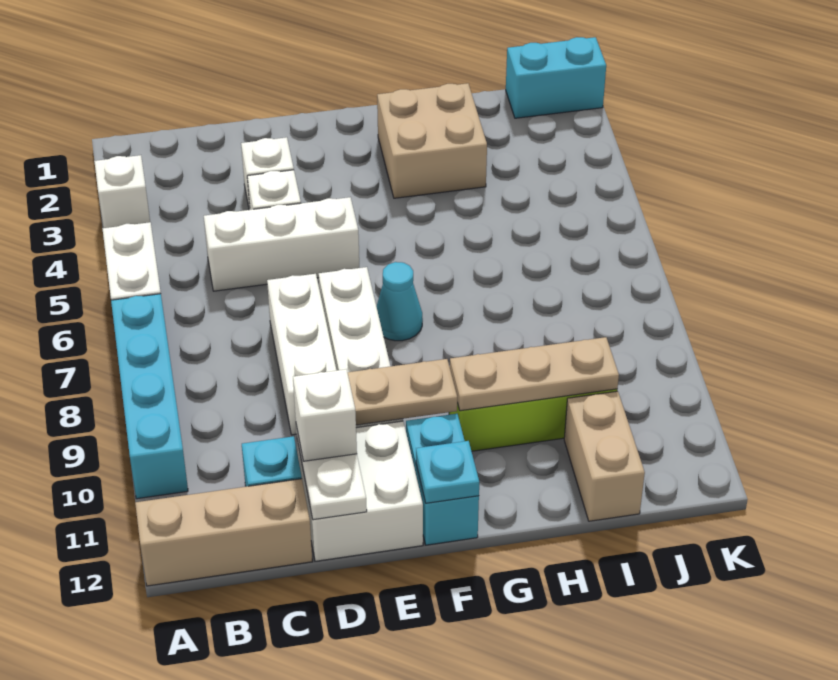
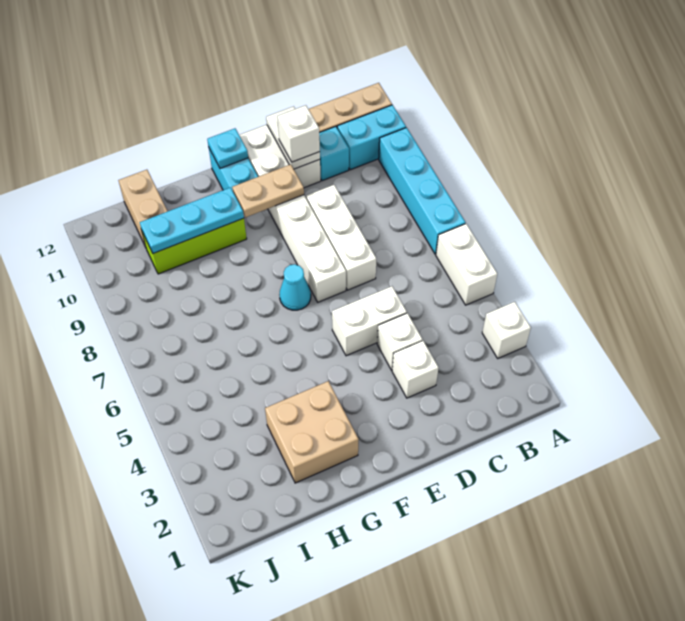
white 1x3 brick [204,197,359,291] -> white 1x2 brick [332,286,407,356]
tan 1x3 plate [450,337,619,411] -> cyan 1x3 plate [140,187,244,253]
cyan 1x2 brick [506,37,606,118] -> cyan 1x2 brick moved to [337,105,406,170]

